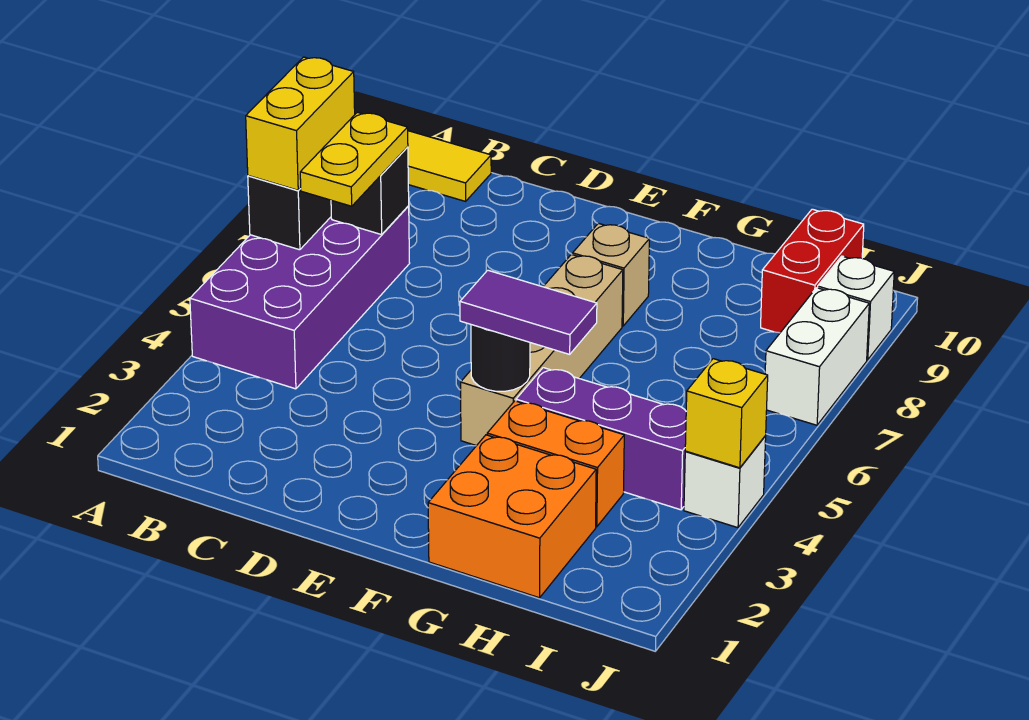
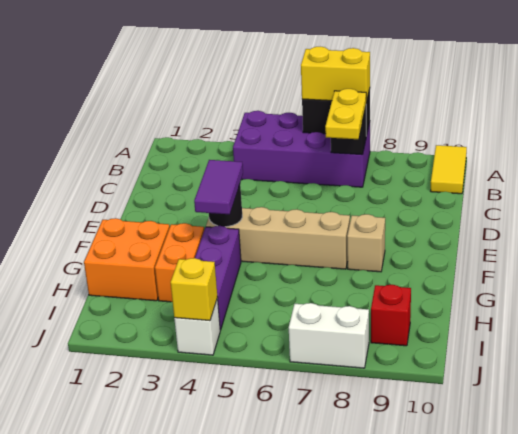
yellow 1x2 plate [300,112,408,206] -> yellow 1x2 plate turned to [325,89,366,139]
red 1x2 brick [761,209,864,333] -> red 1x1 brick [371,285,411,346]
white 1x1 brick [818,256,894,360] -> none

